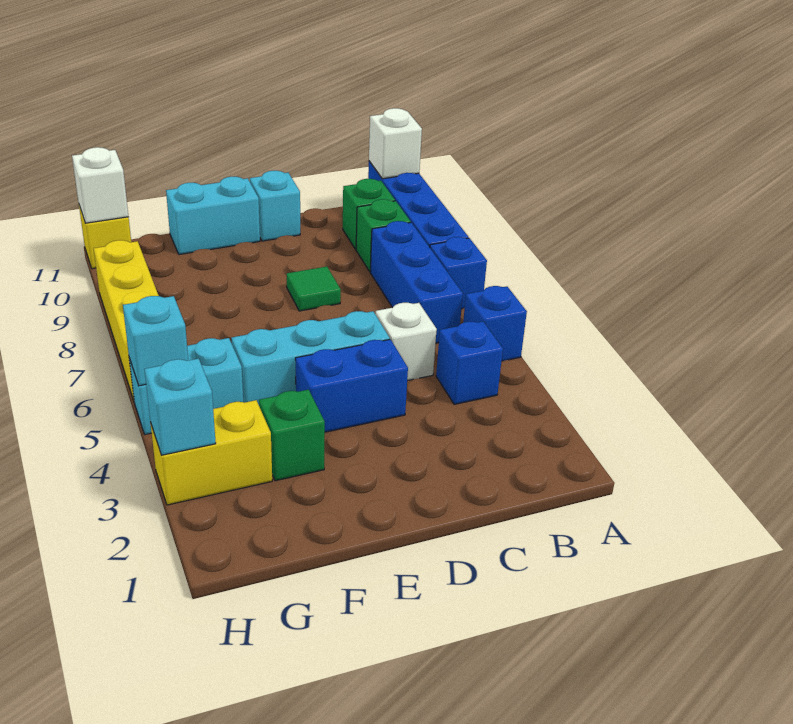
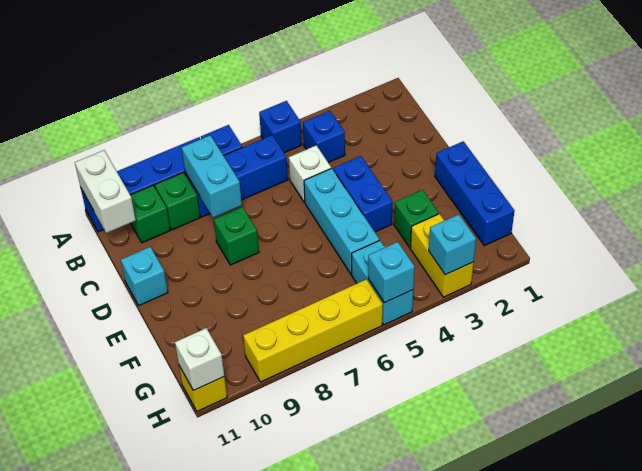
white 1x1 brick [369,108,422,179] -> white 1x2 brick [75,150,136,233]
green 1x1 tile [287,266,341,311] -> green 1x1 brick [214,207,259,265]
none -> blue 1x3 brick [435,141,514,246]
cyan 1x2 brick [166,177,260,255] -> cyan 1x2 brick moved to [182,135,242,218]

